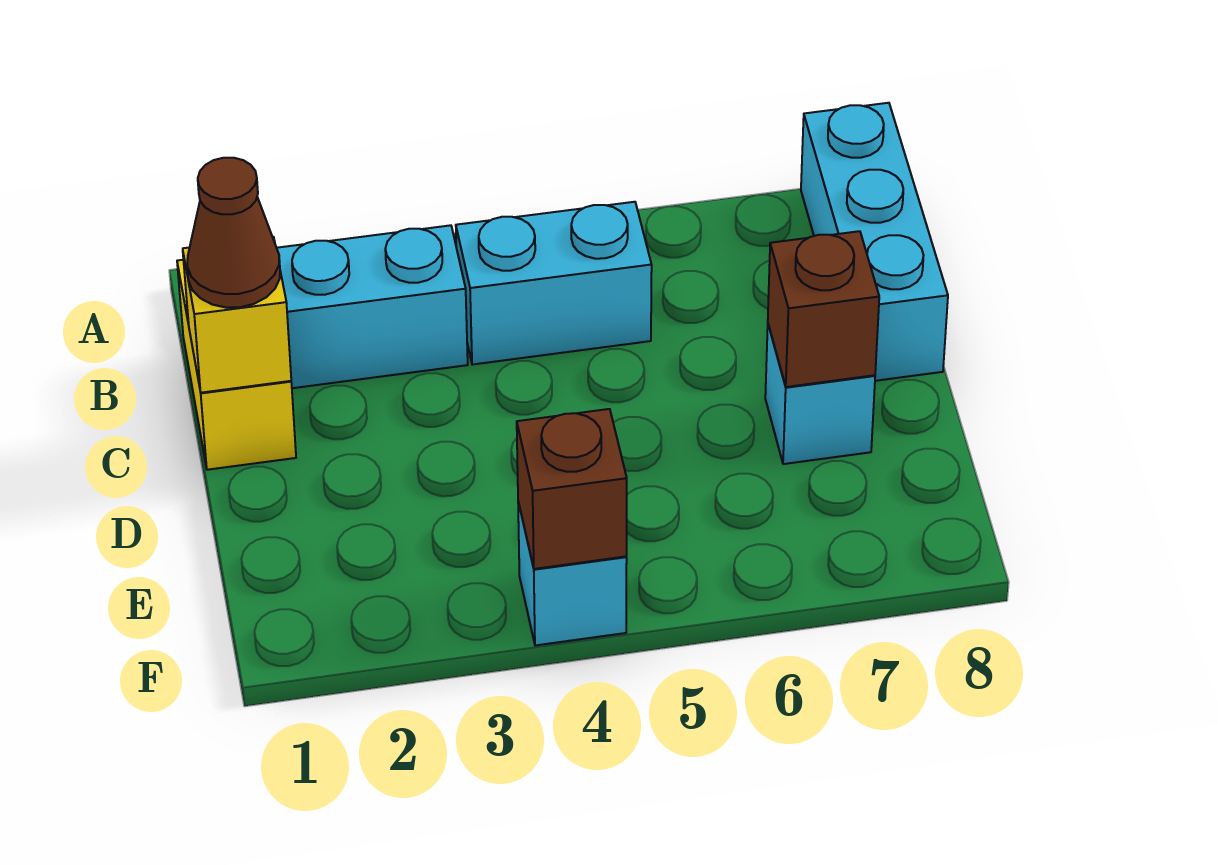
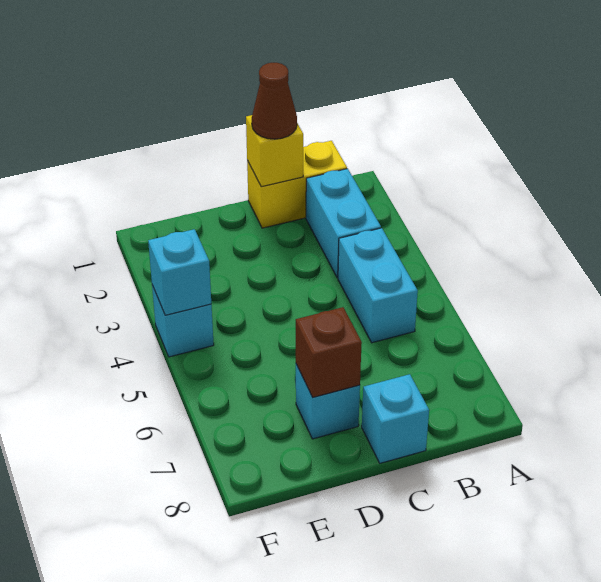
cyan 1x3 brick [801,103,948,381] -> cyan 1x1 brick [362,374,429,463]
brown 1x1 brick [517,409,627,569] -> cyan 1x1 brick [148,229,211,315]

